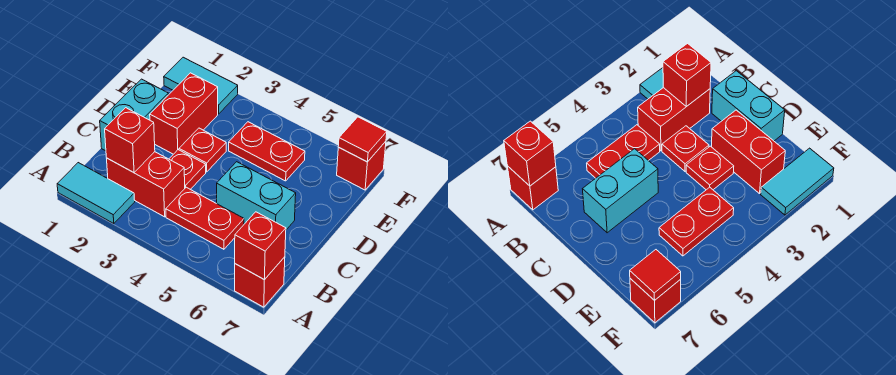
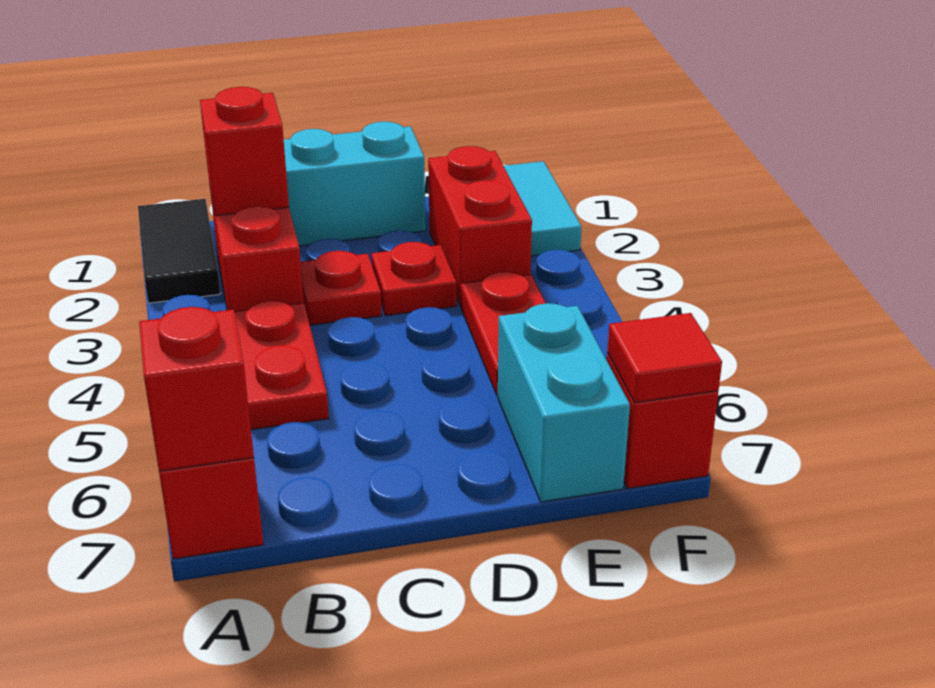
cyan 1x2 tile [57,163,135,224] -> black 1x2 tile [138,199,221,303]
cyan 1x2 brick [217,162,296,230] -> cyan 1x2 brick moved to [498,303,630,502]
red 1x2 brick [150,73,218,154] -> red 1x2 brick turned to [428,146,532,306]

